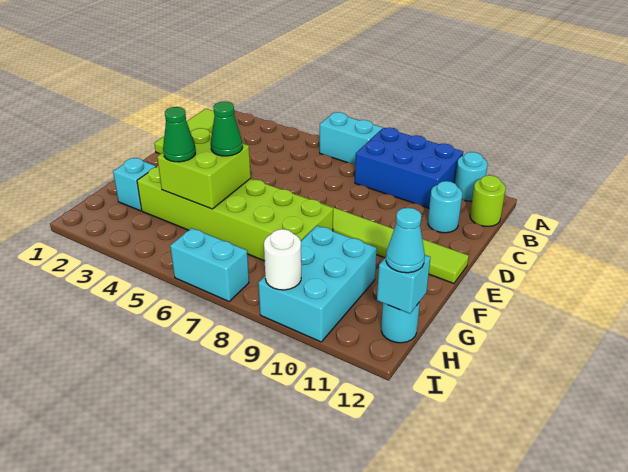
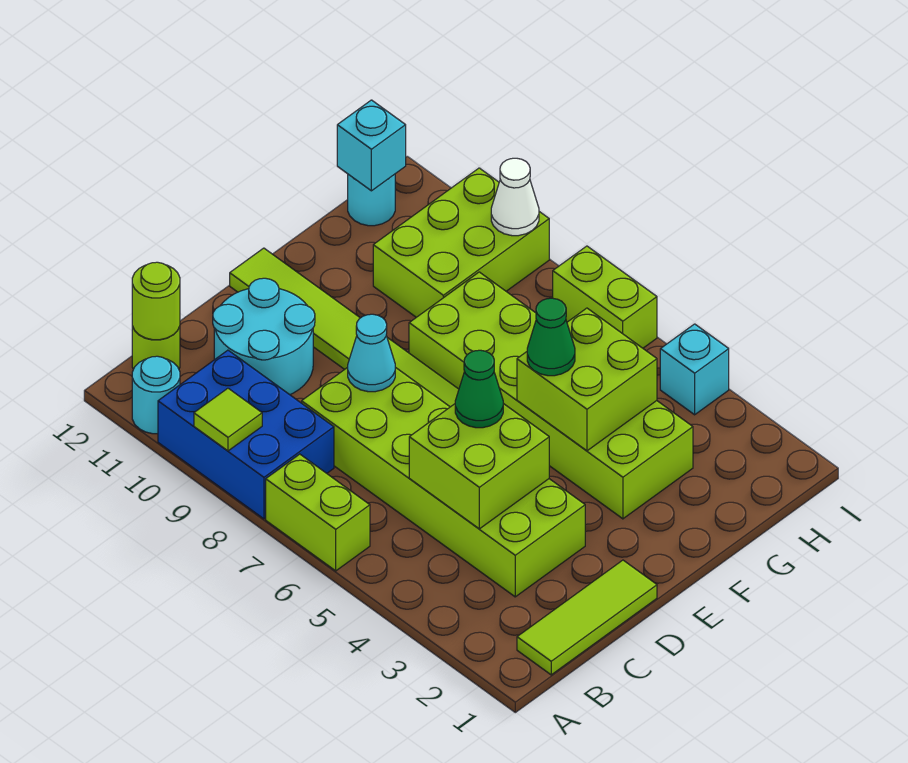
cyan 1x2 brick [320,112,382,164] -> lime 1x2 brick [266,454,370,571]
none -> lime 1x1 tile [194,388,262,451]
none -> lime 1x1 round brick [132,262,180,340]
none -> lime 2x6 brick [302,367,585,597]
none -> lime 2x2 brick [409,403,549,529]
cyan 1x1 round brick [428,181,462,233] -> cyan 2x2 round brick [213,278,315,395]
cyan 1x1 brick [113,158,156,211] -> cyan 1x1 brick moved to [660,324,729,415]
green 1x1 cone [163,107,196,162] -> green 1x1 cone moved to [455,350,503,428]
cyan 2x3 brick [258,226,377,342] -> lime 2x3 brick [373,168,549,317]
cyan 1x1 cone [386,208,425,273] -> cyan 1x1 cone moved to [348,314,395,392]
cyan 1x2 brick [170,228,249,301] -> lime 1x2 brick [553,246,657,348]
white 1x1 round brick [264,229,301,290] -> white 1x1 cone [491,158,539,236]

